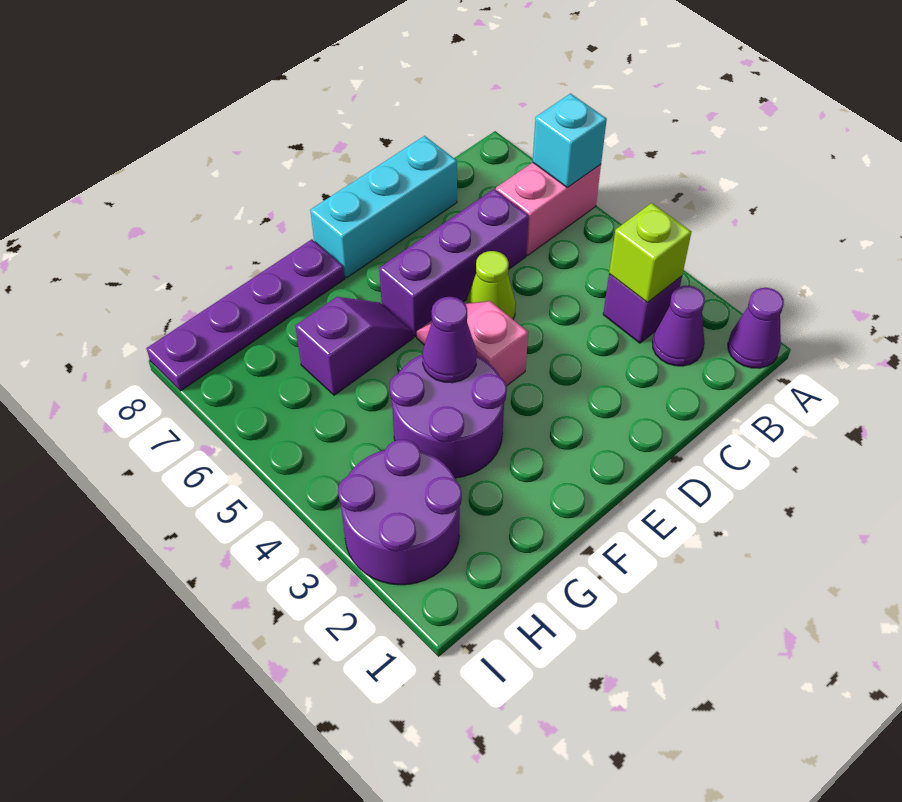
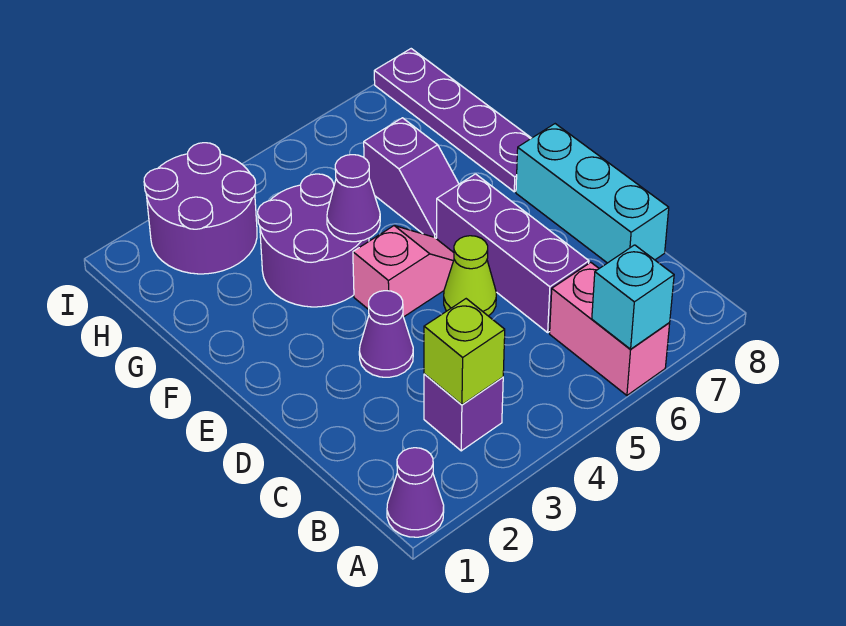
purple 1x1 cone [652,286,705,366] -> purple 1x1 cone moved to [359,291,413,377]

